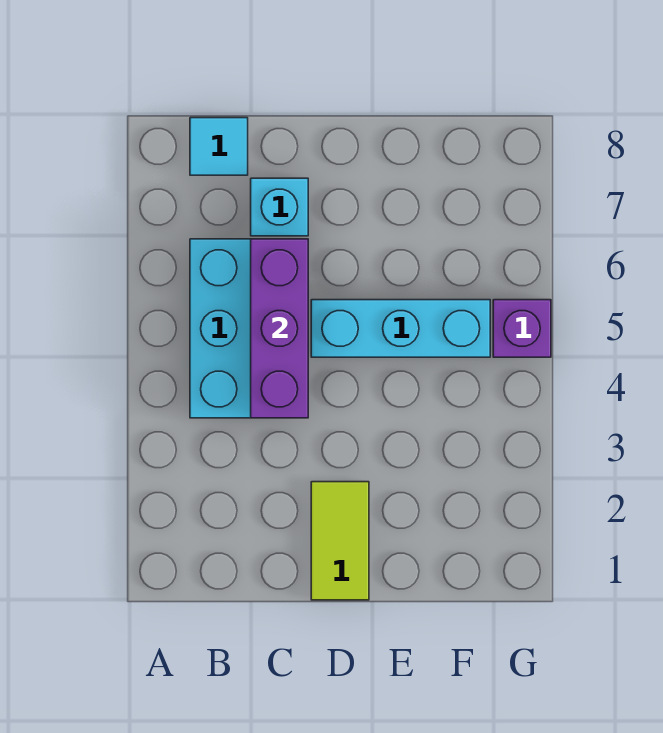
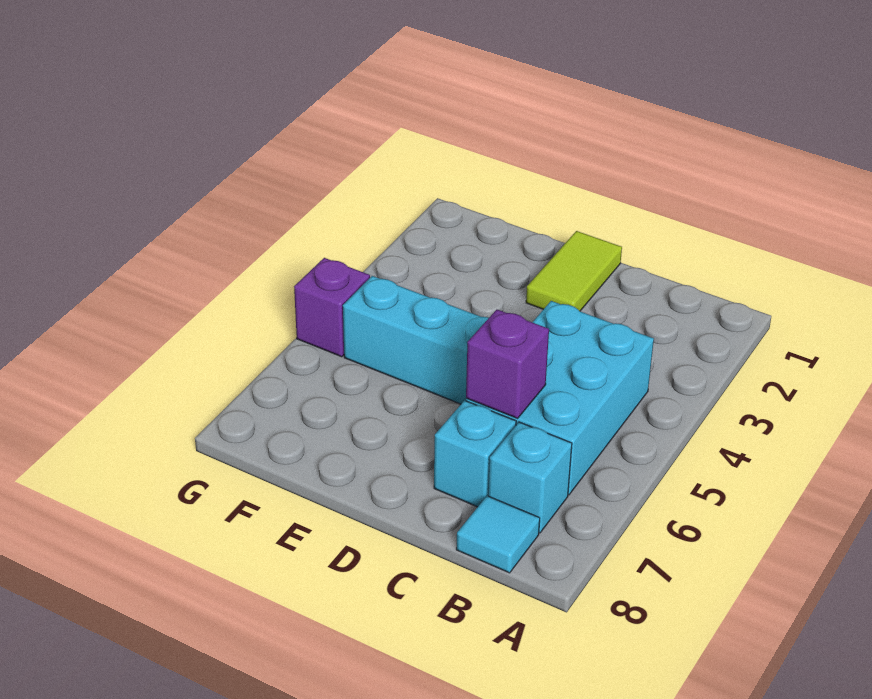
none -> cyan 1x1 brick [488,422,572,533]
purple 1x3 brick [251,239,308,418] -> purple 1x1 brick [466,310,549,418]

